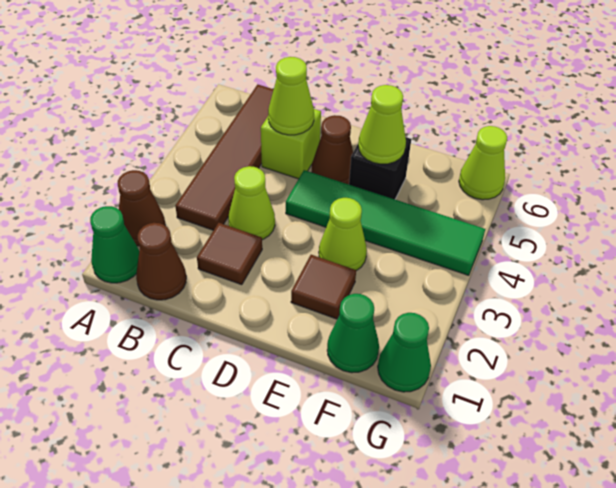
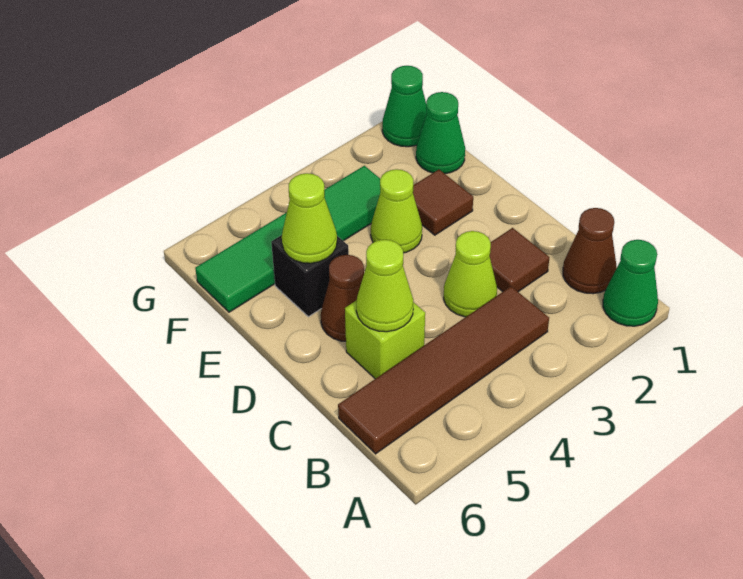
brown 1x1 cone [118,170,165,246] -> none
green 1x4 tile [286,170,485,275] -> green 1x4 tile turned to [195,166,380,312]
lime 1x1 cone [459,126,507,200] -> none

